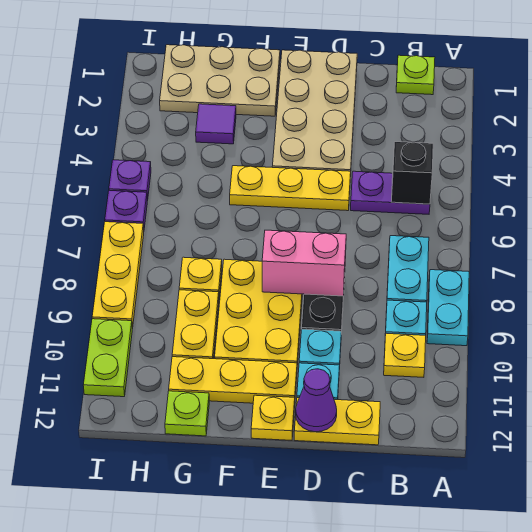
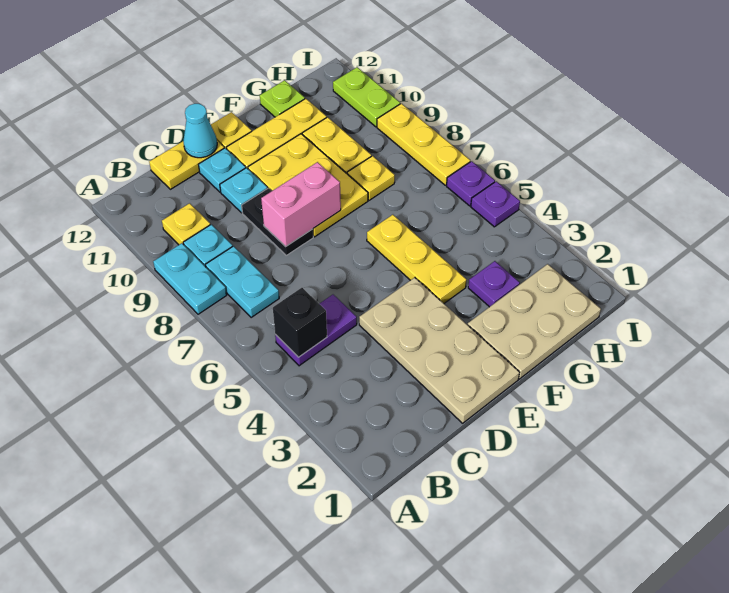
lime 1x1 plate [396,55,435,95] -> none
yellow 1x3 plate [230,166,351,211] -> yellow 1x3 plate turned to [367,215,466,303]
purple 1x1 cone [296,369,337,432] -> cyan 1x1 cone [183,104,217,158]
purple 1x1 tile [196,104,236,144] -> purple 1x1 plate [468,261,520,307]

